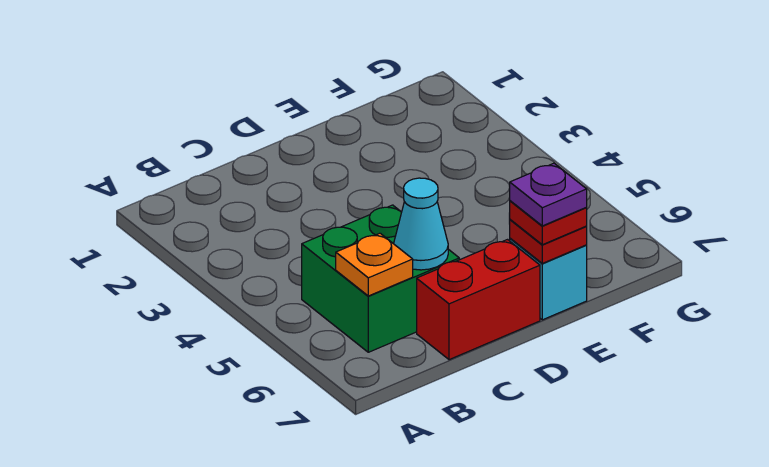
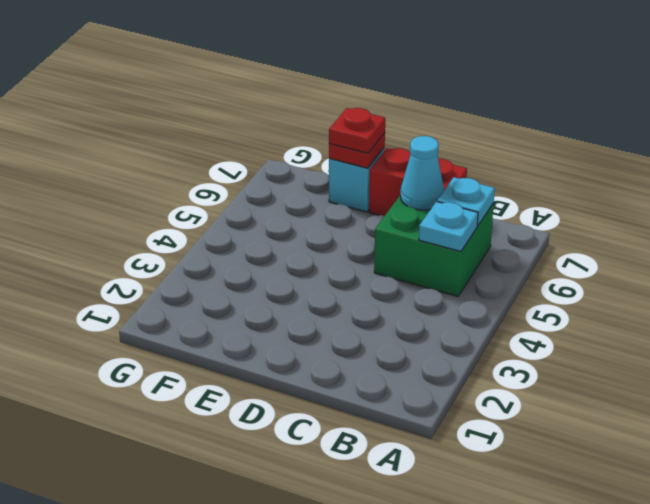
none -> cyan 1x1 plate [419,202,478,252]
orange 1x1 plate [336,233,413,296] -> cyan 1x1 plate [437,177,495,226]
purple 1x1 plate [510,163,587,226] -> none

